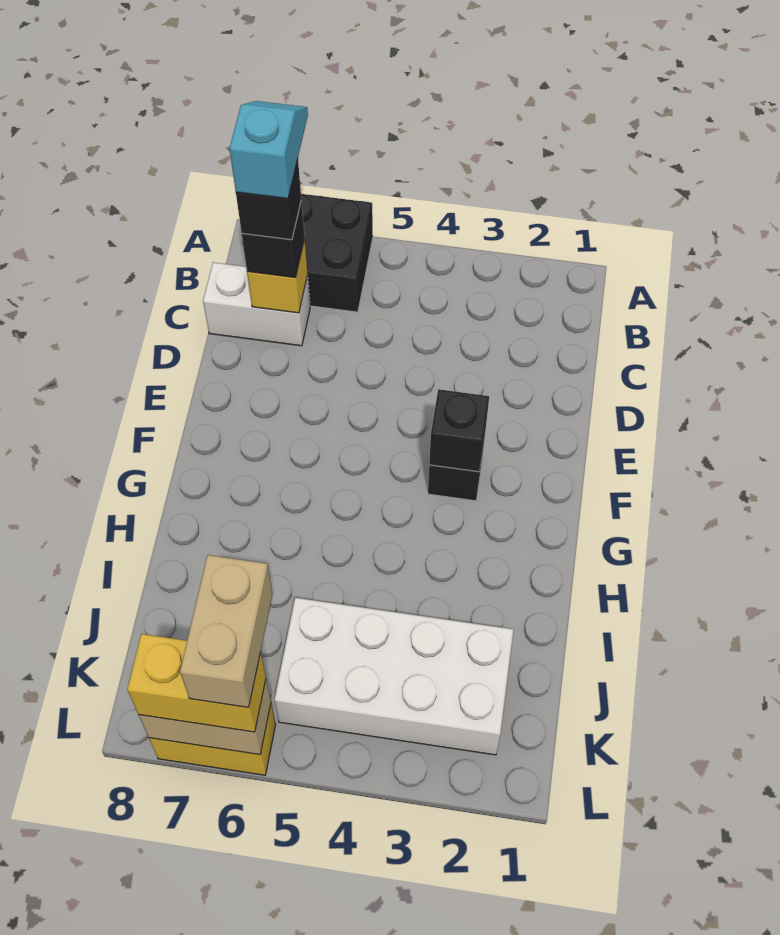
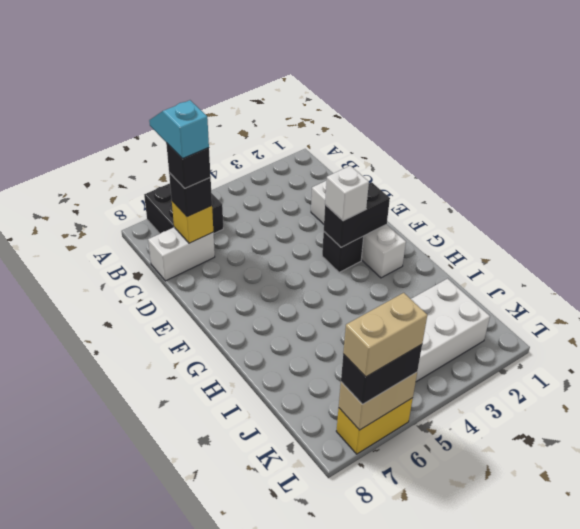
none -> white 1x4 brick [311,181,406,278]
black 1x1 brick [429,389,489,472] -> black 1x2 brick [324,182,390,247]
none -> white 1x1 brick [325,166,369,221]
tan 1x2 brick [180,555,272,707] -> tan 1x2 brick turned to [343,293,427,377]
yellow 1x2 brick [127,634,266,732] -> black 1x2 brick [341,345,422,404]

